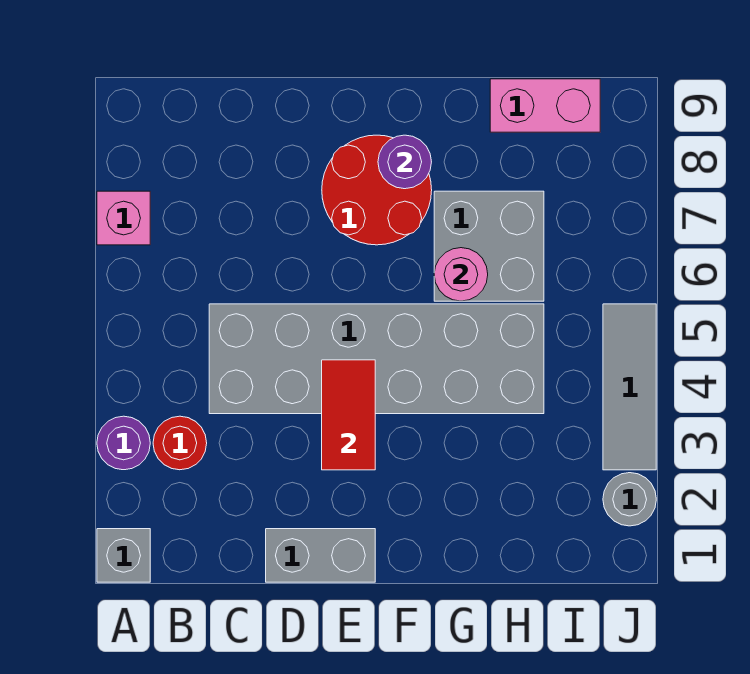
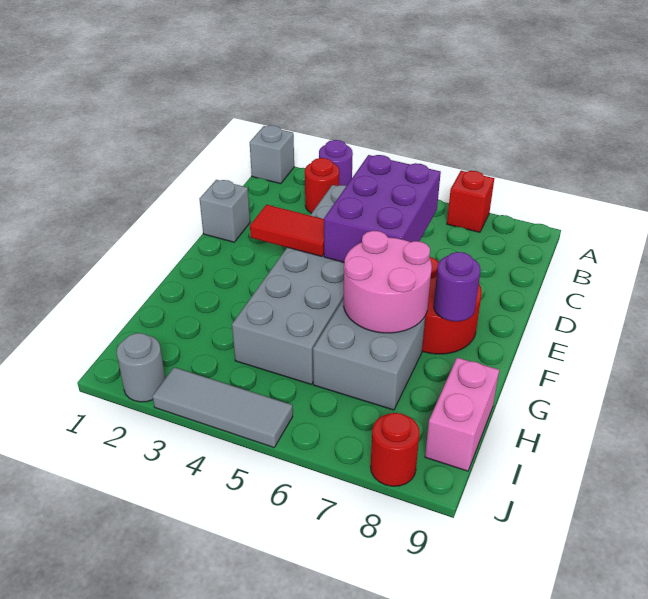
pink 1x1 brick [97,191,150,245] -> red 1x1 brick [447,171,494,232]
none -> purple 2x3 brick [324,155,441,262]
grey 1x2 brick [266,529,375,582] -> grey 1x1 brick [200,180,250,242]
pink 1x1 round brick [434,248,488,301] -> pink 2x2 round brick [344,231,432,333]
none -> red 1x1 round brick [370,413,420,486]

